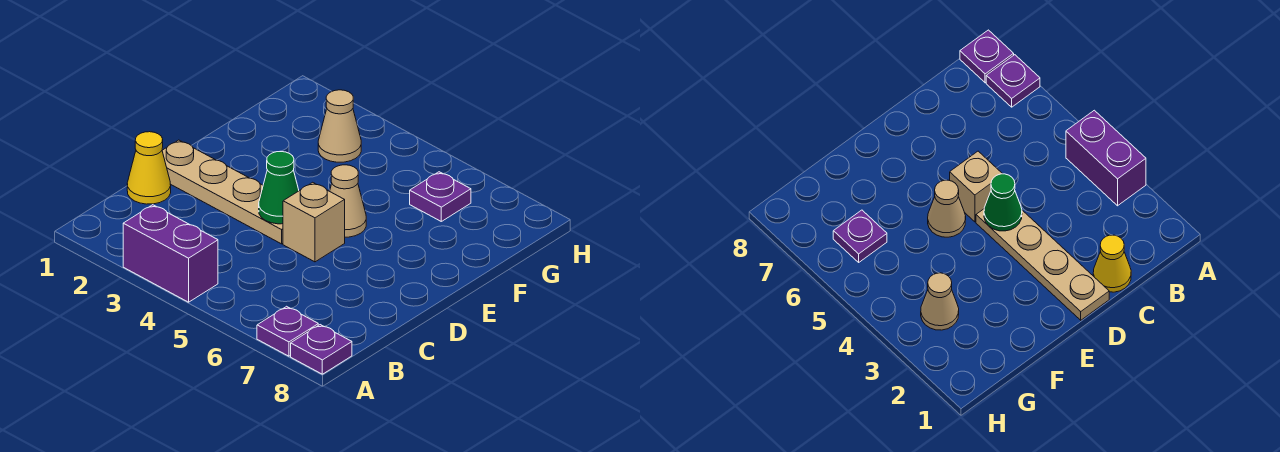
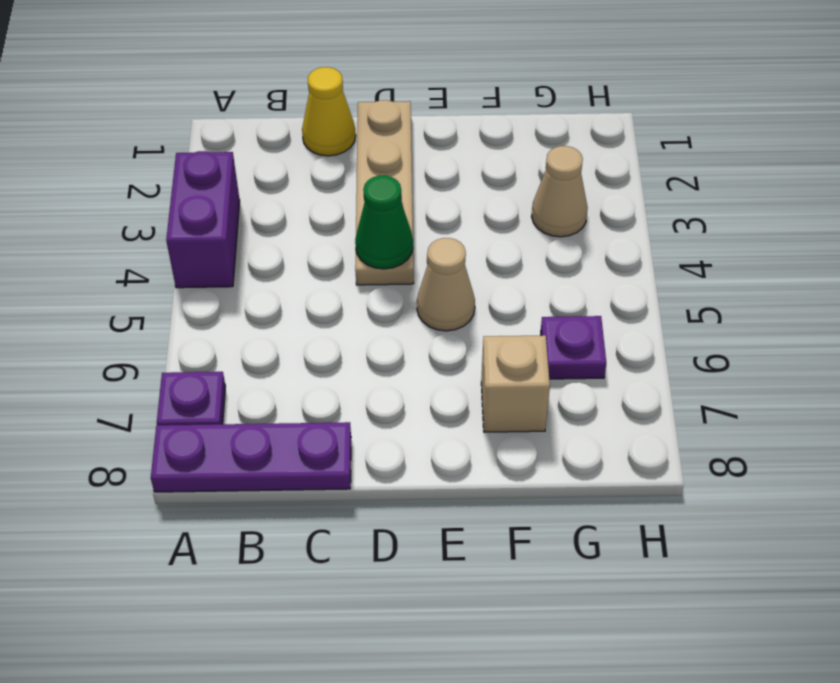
purple 1x1 plate [291,325,352,374] -> purple 1x3 plate [151,422,351,492]
tan 1x1 brick [283,182,345,262] -> tan 1x1 brick moved to [481,335,550,432]

